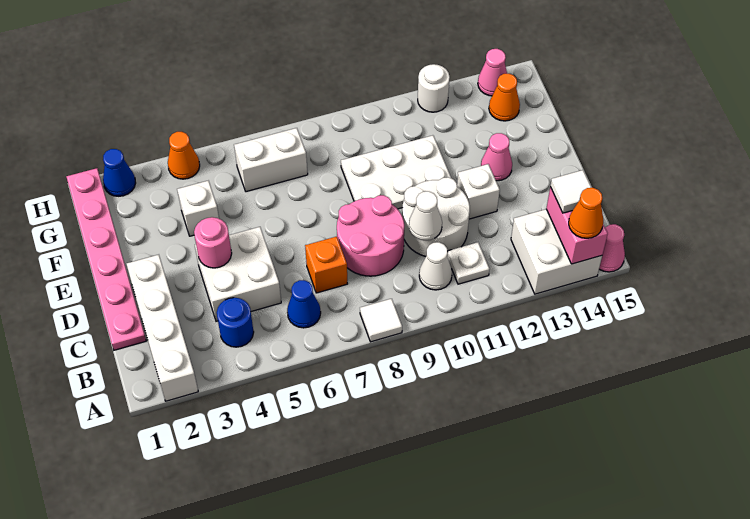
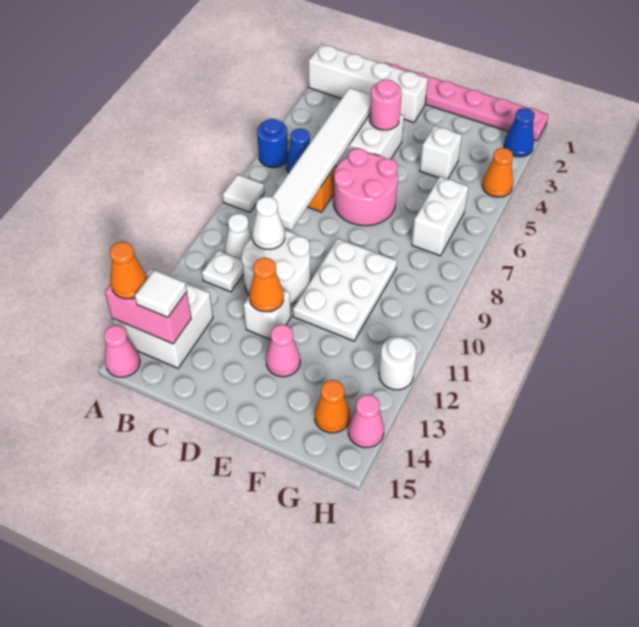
blue 1x1 round brick [217,298,254,347] -> blue 1x1 round brick moved to [257,119,288,168]
none -> white 1x6 tile [272,88,371,230]
pink 2x2 round brick [337,195,404,276] -> pink 2x2 round brick moved to [334,148,398,226]
none -> orange 1x1 cone [249,258,284,312]

